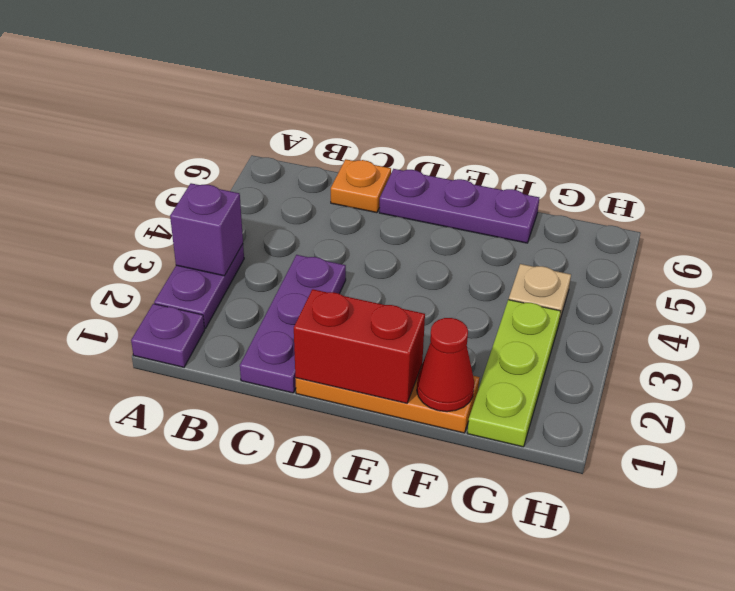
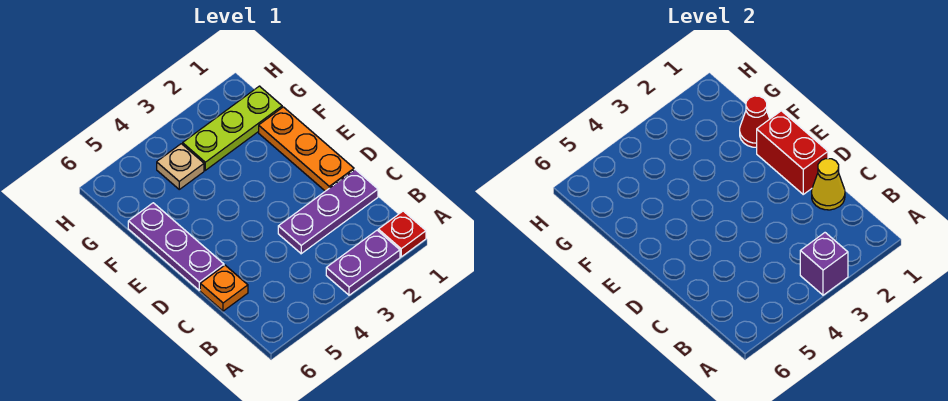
purple 1x1 plate [131,304,205,367] -> red 1x1 plate [378,211,426,257]
none -> yellow 1x1 cone [812,159,845,210]

